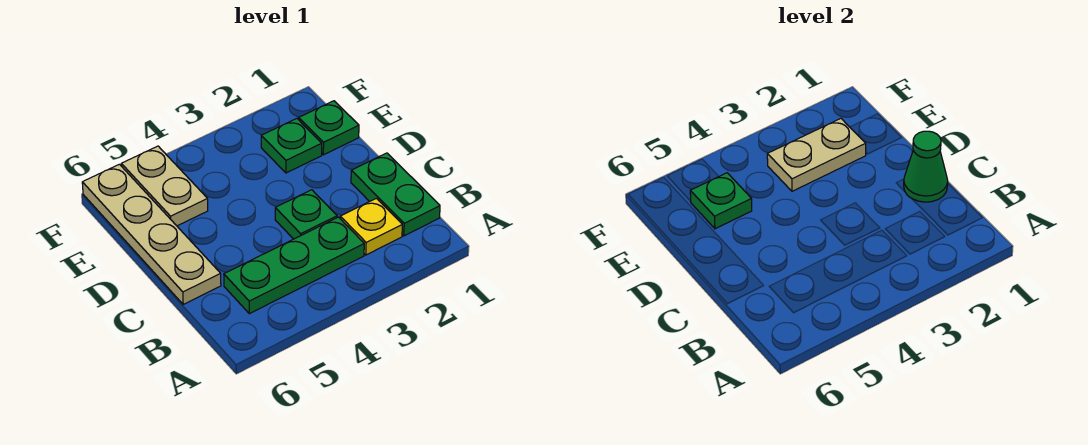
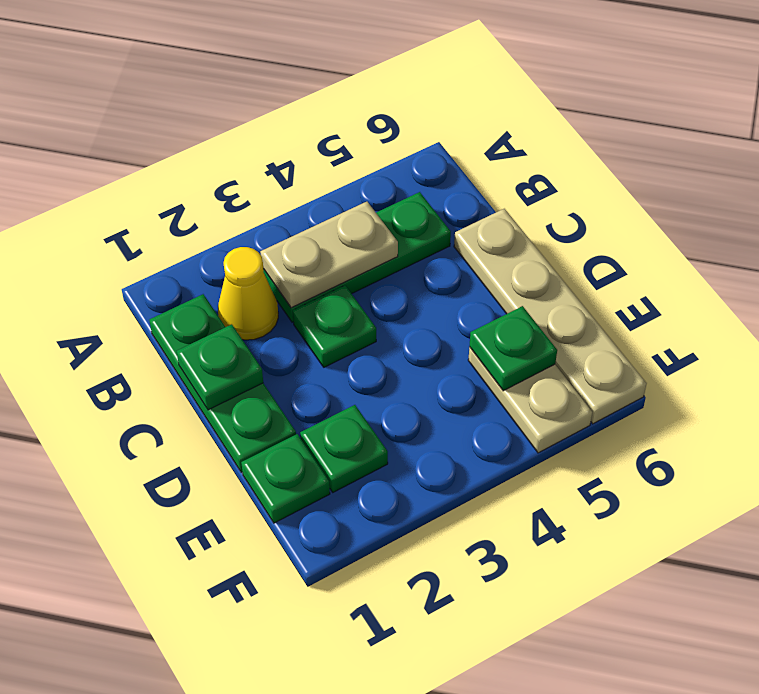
green 1x2 plate [351,153,440,236] -> green 1x3 plate [149,294,296,473]
yellow 1x1 plate [340,198,402,255] -> yellow 1x1 cone [218,247,278,340]
green 1x1 cone [904,131,948,202] -> green 1x1 plate [177,324,263,410]
tan 1x2 plate [767,119,866,191] -> tan 1x2 plate moved to [260,202,398,308]

